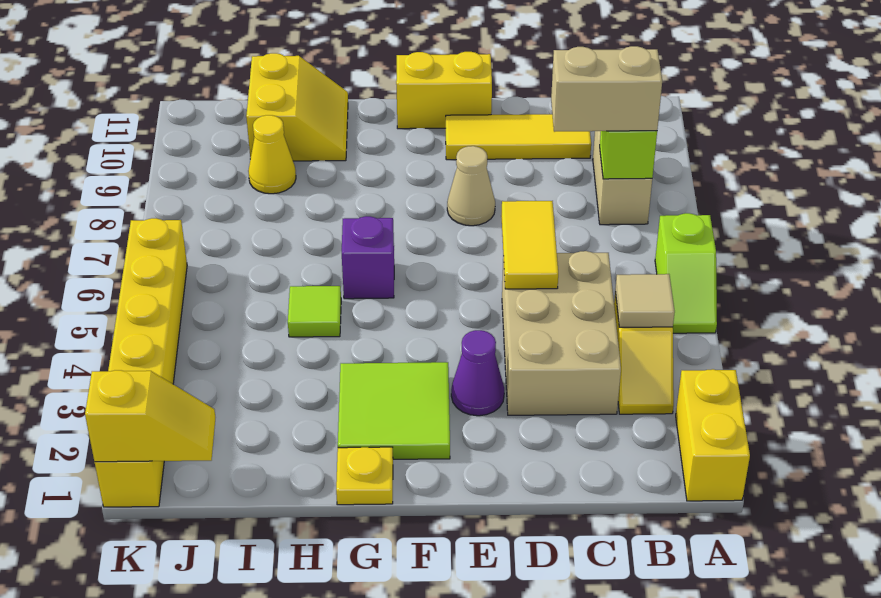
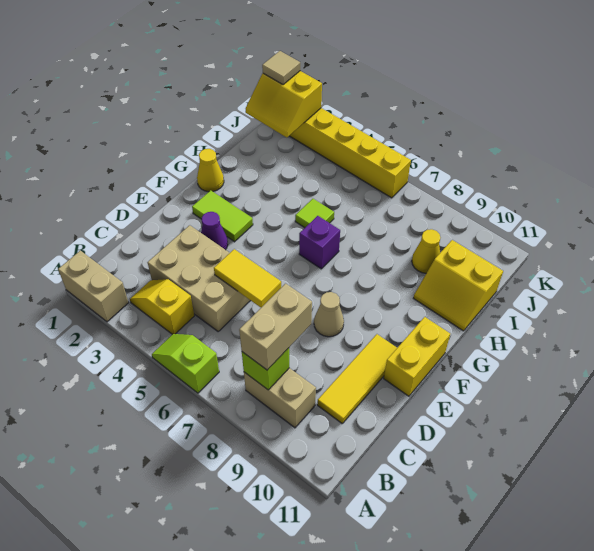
yellow 1x2 brick [676,369,750,501] -> tan 1x2 brick [58,251,128,322]
tan 1x1 tile [615,274,675,327] -> tan 1x1 tile moved to [262,51,300,85]
lime 2x2 tile [338,362,450,459] -> lime 1x2 tile [192,190,253,242]
yellow 1x1 plate [336,447,393,505] -> yellow 1x1 cone [197,149,224,192]
yellow 1x2 slope [85,370,216,462] -> yellow 2x2 slope [246,71,322,138]

